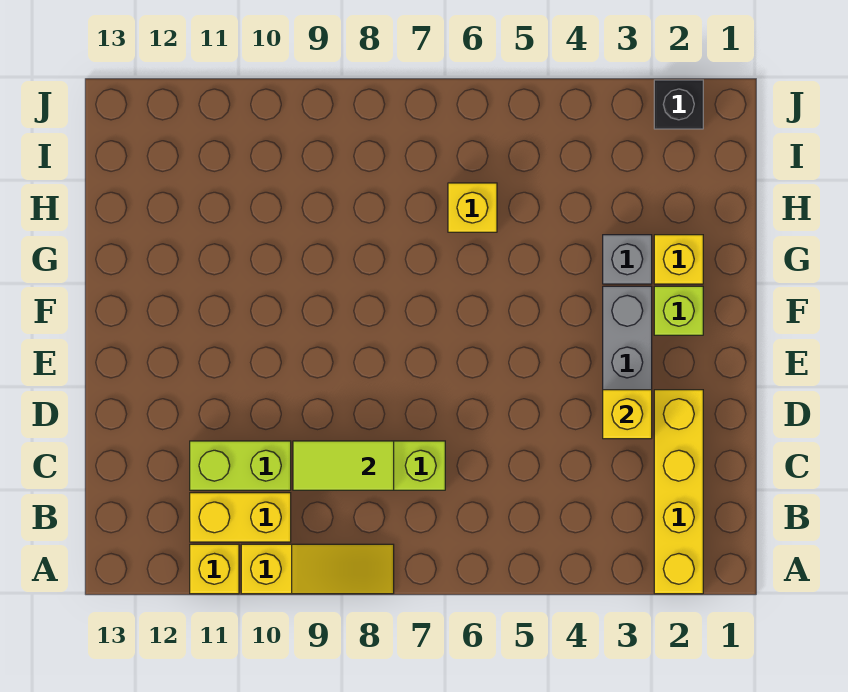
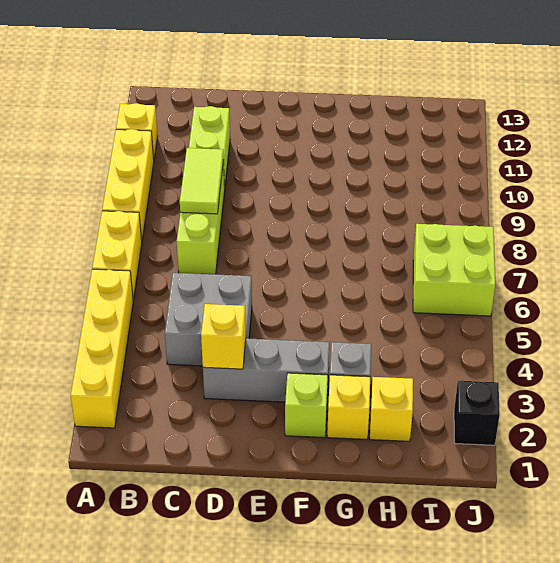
yellow 1x4 brick [654,390,703,594] -> yellow 1x4 brick turned to [71,269,133,428]
yellow 1x3 slope [241,544,394,594] -> yellow 1x3 brick [102,129,154,240]
yellow 1x2 brick [190,493,291,542] -> yellow 1x2 brick moved to [92,211,142,300]
none -> grey 2x2 brick [165,273,252,366]
yellow 1x1 brick [448,183,497,232] -> yellow 1x1 brick moved to [370,377,413,441]
none -> lime 2x2 brick [413,224,495,316]

